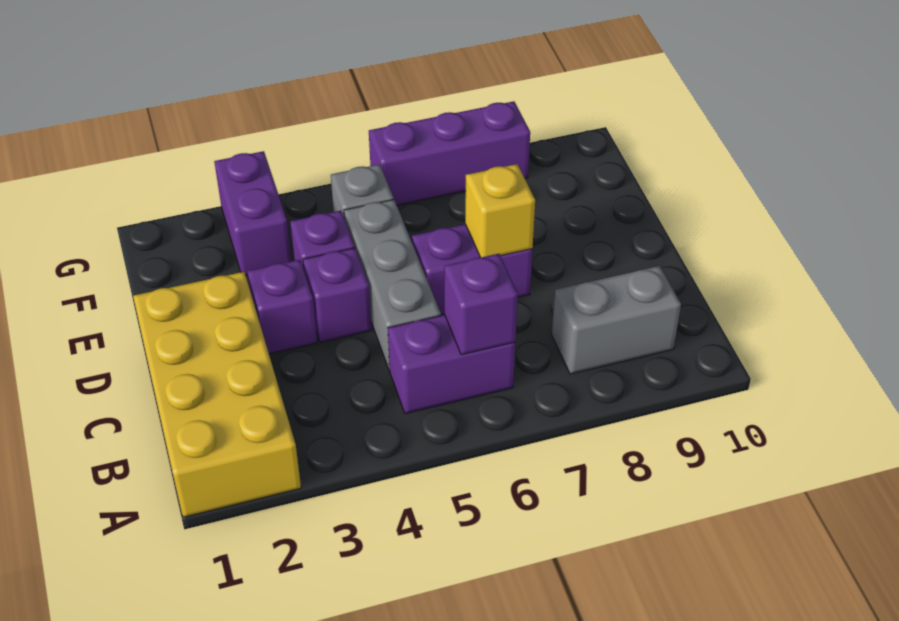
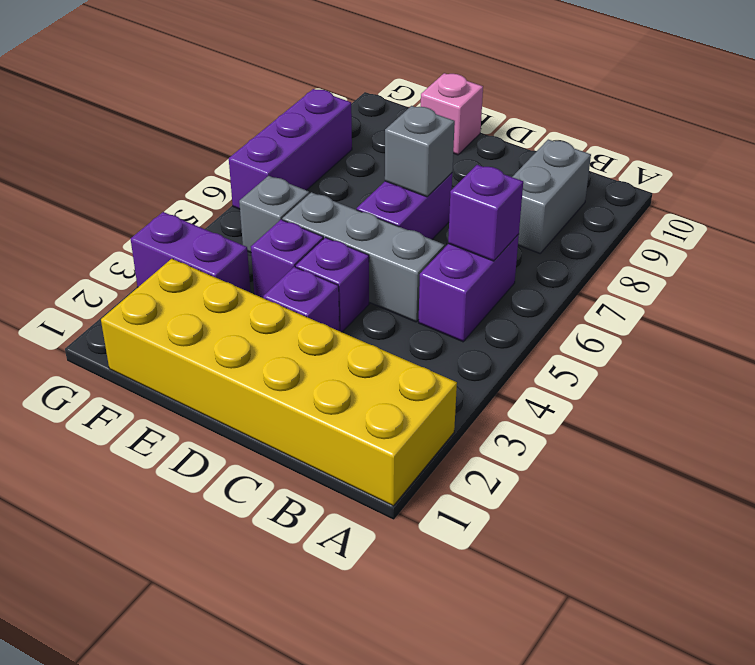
yellow 2x4 brick [133,272,301,517] -> yellow 2x6 brick [101,259,457,506]
yellow 1x1 brick [465,164,535,257] -> grey 1x1 brick [385,106,455,197]
none -> pink 1x1 brick [421,73,483,155]

